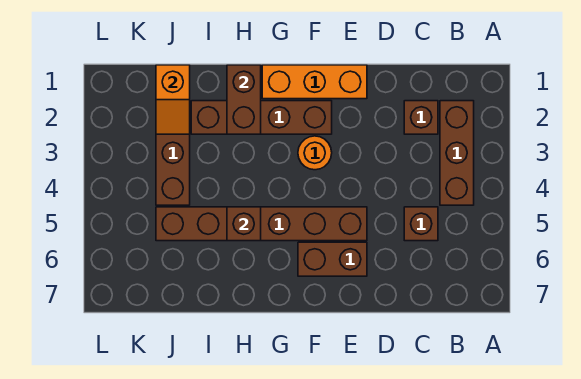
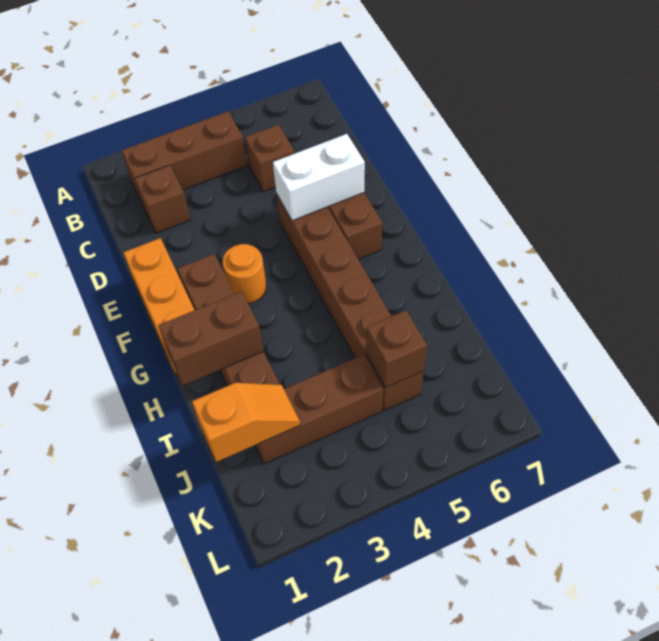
none -> white 1x2 brick [273,134,365,221]
brown 1x1 brick [227,207,261,241] -> brown 1x1 brick moved to [366,310,427,388]

